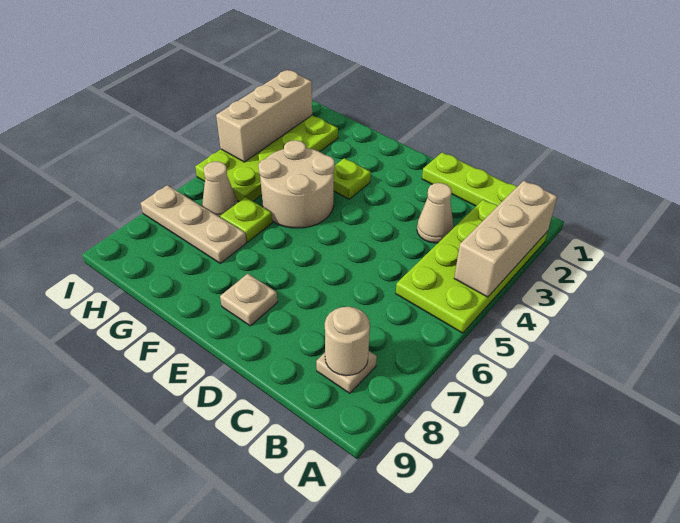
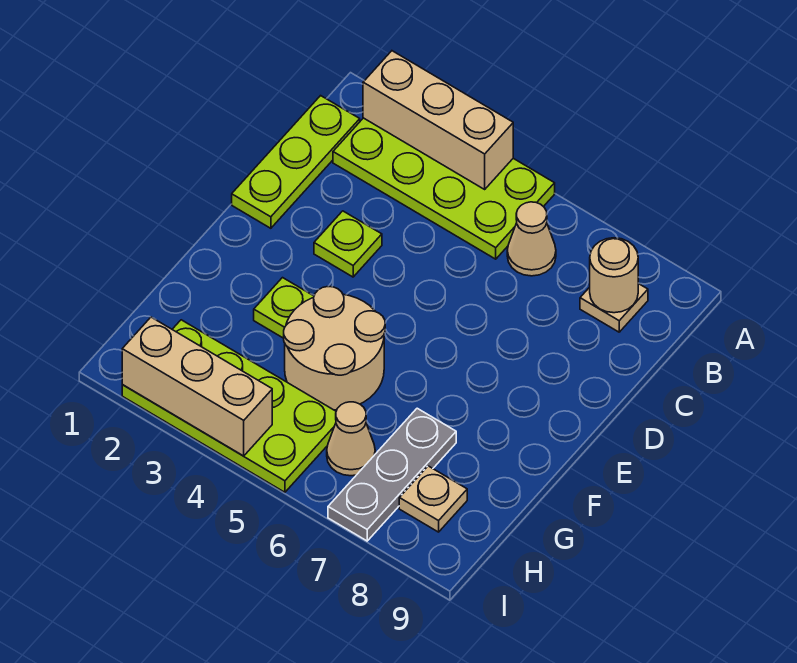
tan 1x1 cone [417,183,454,243] -> tan 1x1 cone moved to [507,202,556,276]
tan 1x1 plate [220,274,277,326] -> tan 1x1 plate moved to [399,466,467,532]
lime 1x1 plate [220,197,272,242] -> lime 1x1 plate moved to [314,211,382,277]
tan 1x3 plate [141,185,246,263] -> grey 1x3 plate [328,408,456,541]

